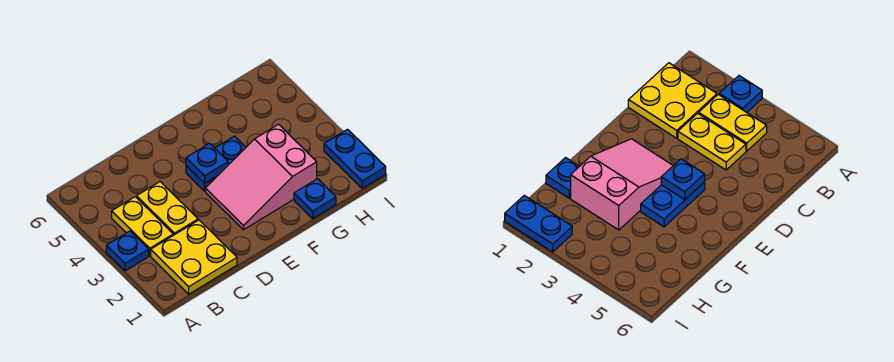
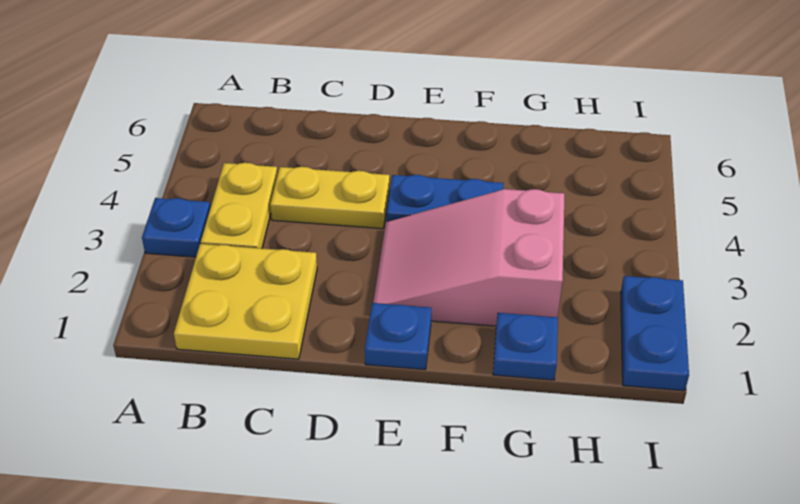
yellow 1x2 plate [137,182,198,235] -> yellow 1x2 plate turned to [270,167,390,229]
blue 1x1 plate [186,143,228,183] -> blue 1x1 plate moved to [365,303,431,370]

